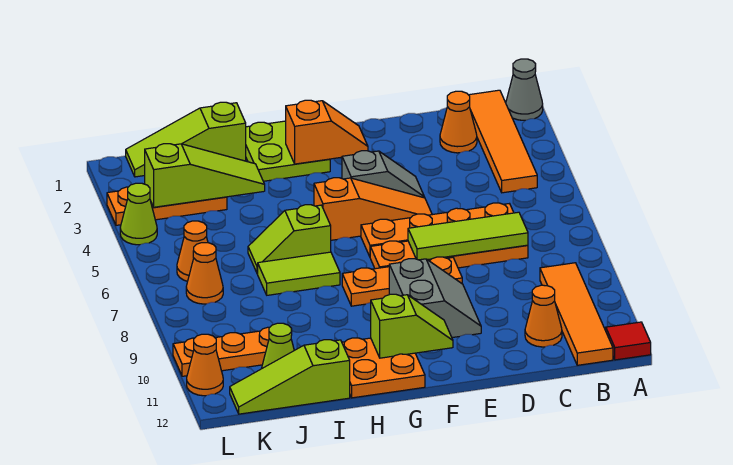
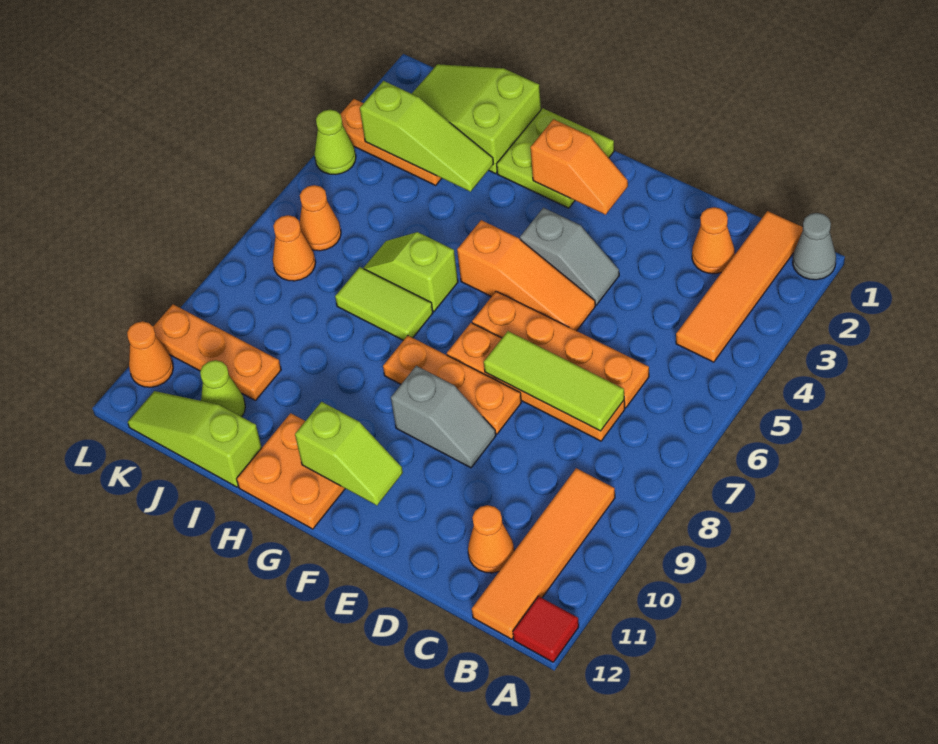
grey 2x2 slope [389,259,481,338] -> grey 1x2 slope [391,366,496,468]
lime 1x3 slope [126,102,246,177] -> lime 2x3 slope [412,64,541,174]

